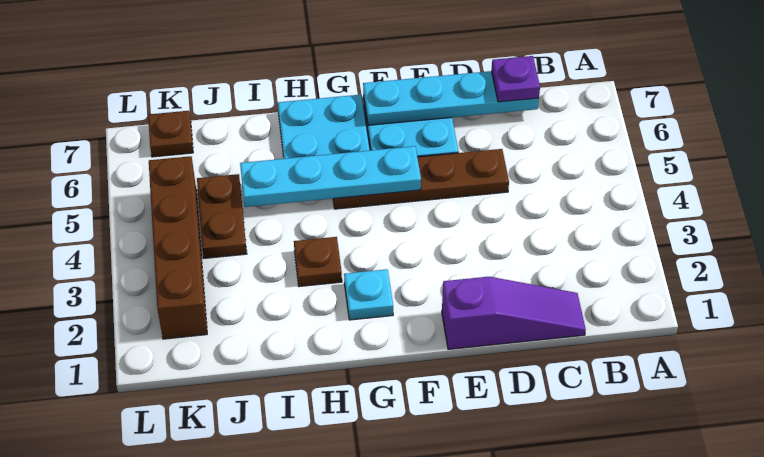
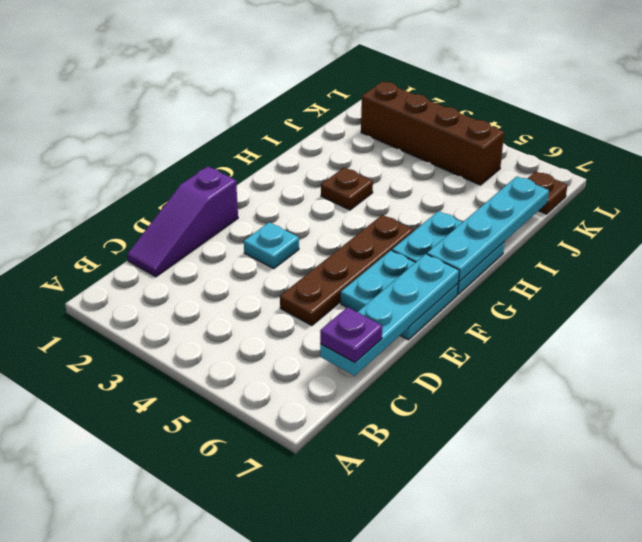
cyan 1x4 plate [240,146,421,207] -> cyan 1x4 plate moved to [427,176,549,281]
cyan 1x1 plate [344,269,393,320] -> cyan 1x1 plate moved to [244,222,299,269]
brown 1x2 plate [197,174,247,258] -> none

